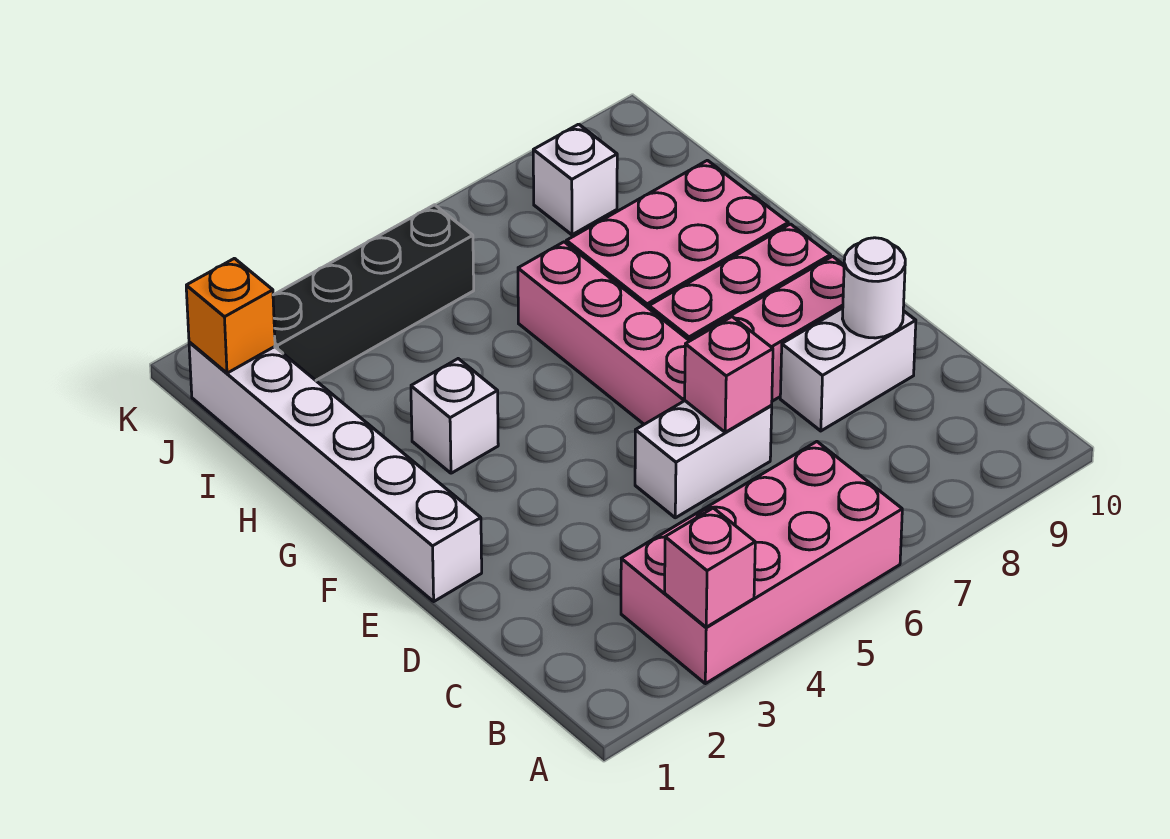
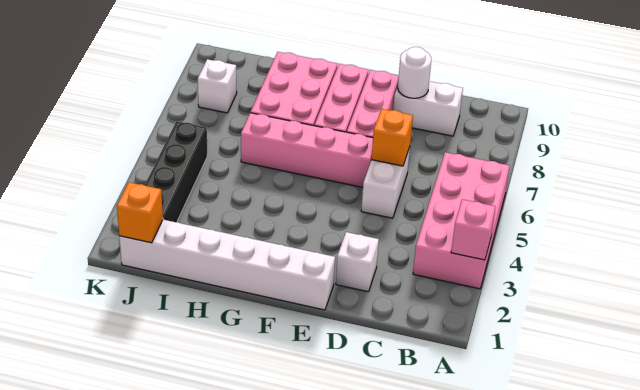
pink 1x1 brick [685,317,773,432] -> orange 1x1 brick [372,109,413,166]
white 1x2 brick [780,308,916,431] -> white 1x2 brick turned to [393,81,463,136]
white 1x1 brick [411,359,498,473] -> white 1x1 brick moved to [336,232,379,292]

